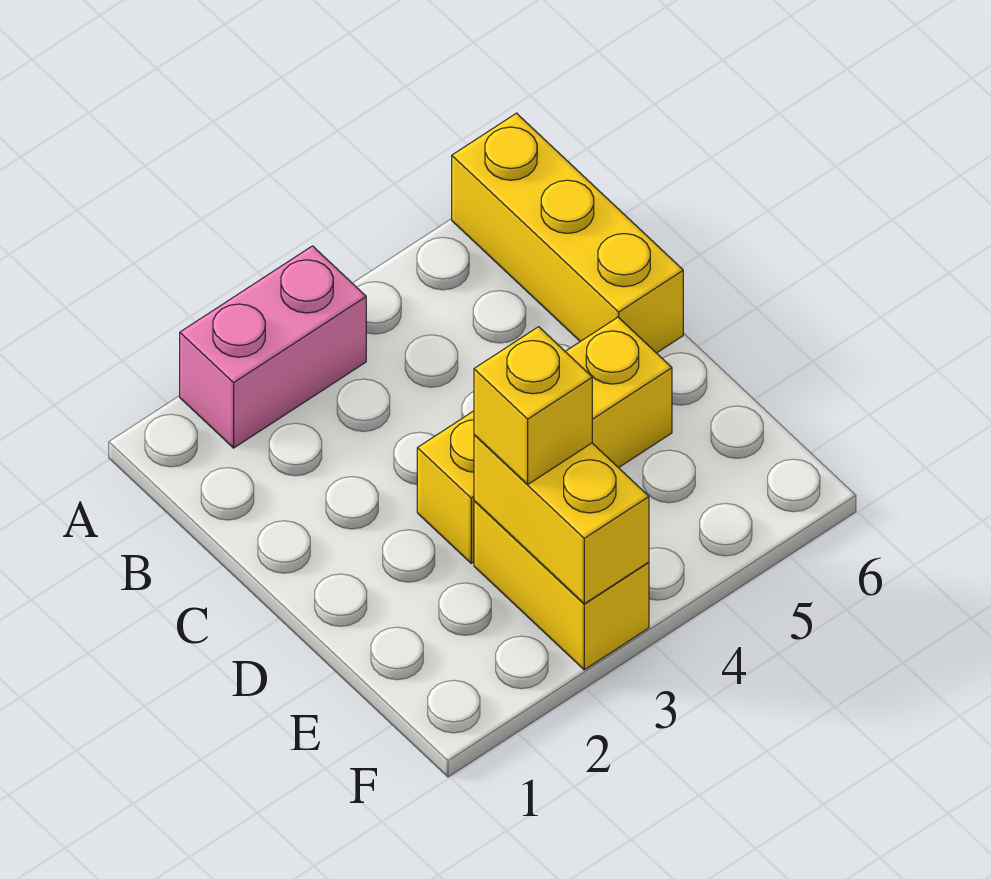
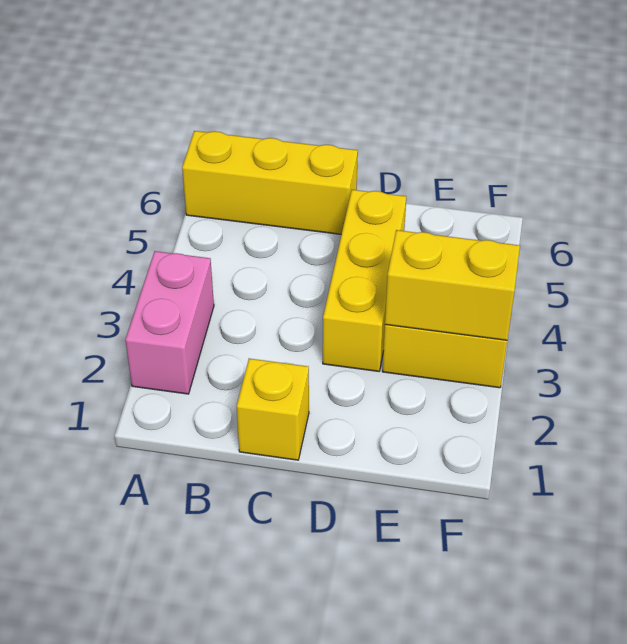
yellow 1x1 brick [474,327,592,484] -> yellow 1x1 brick moved to [237,359,309,460]

